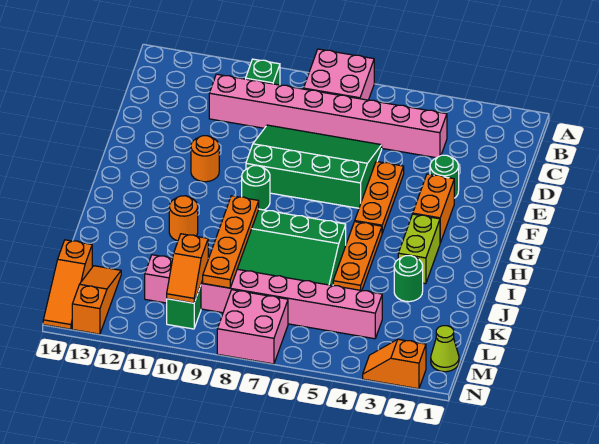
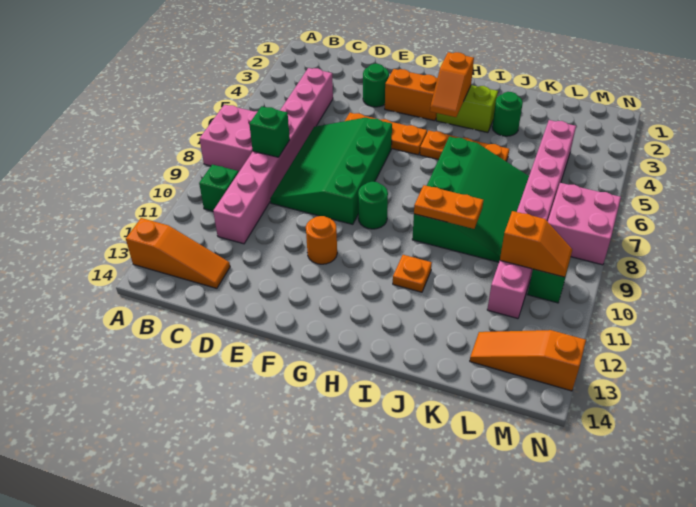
none -> green 1x1 brick [249,106,290,157]
orange 1x4 plate [203,196,259,288] -> orange 1x2 plate [414,185,483,229]
orange 1x1 round brick [169,196,198,241] -> orange 1x1 plate [393,255,432,292]
orange 1x3 slope [43,240,92,329] -> orange 1x3 slope moved to [126,218,230,288]
lime 1x1 cone [431,326,459,372] -> none
orange 1x2 slope [363,339,426,389] -> orange 1x2 slope moved to [430,52,474,117]

